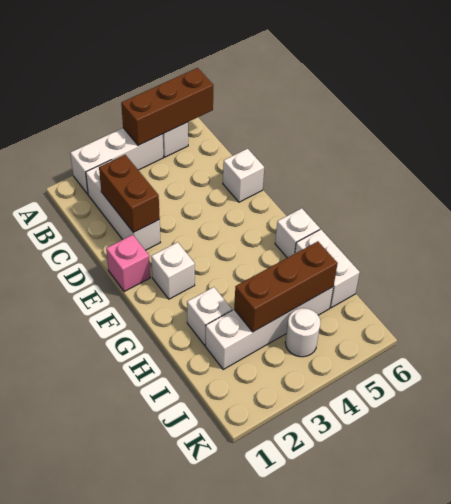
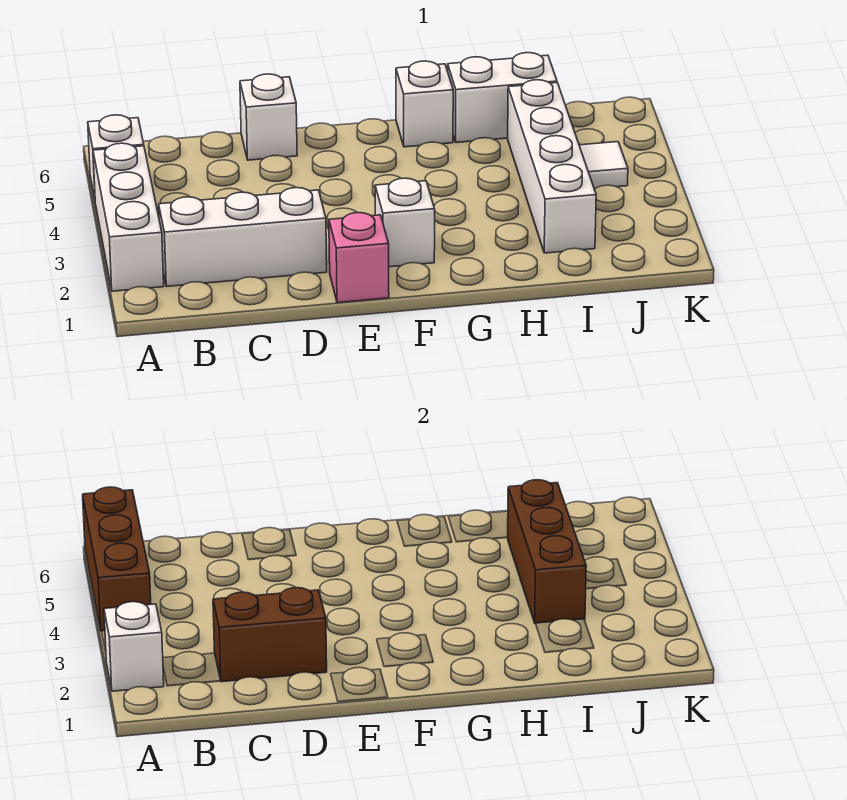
white 1x1 brick [187,287,232,345] -> white 1x1 brick moved to [104,602,164,691]
white 1x1 round brick [285,308,321,357] -> white 1x1 tile [579,142,628,189]

